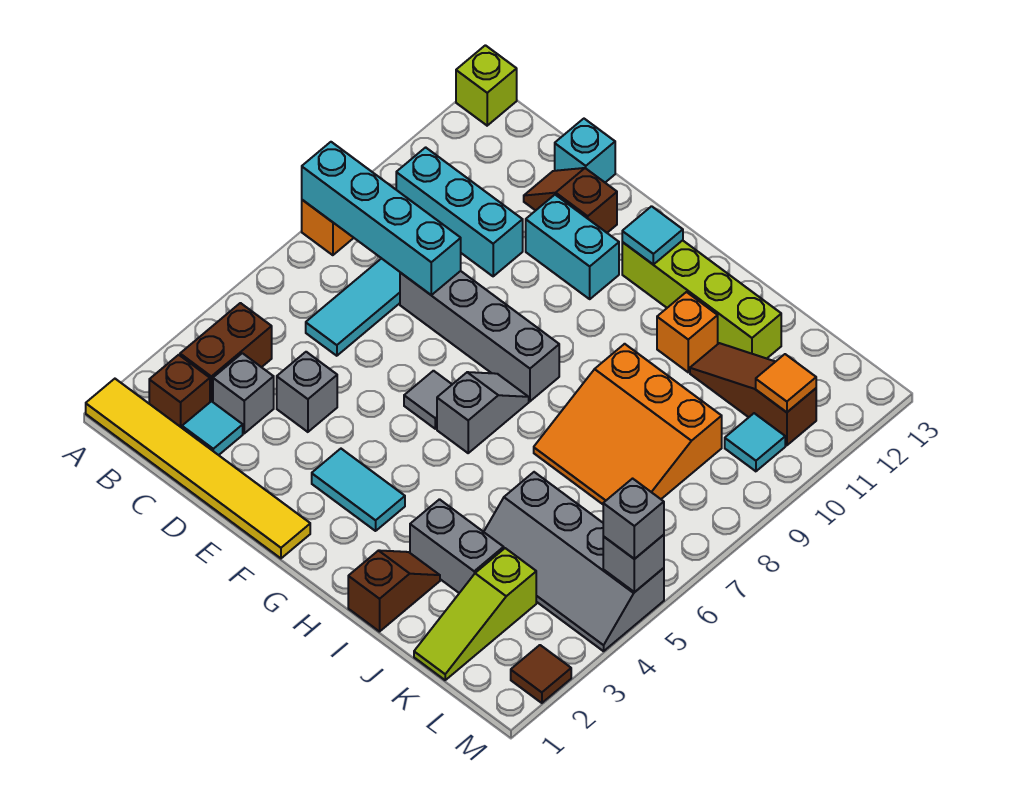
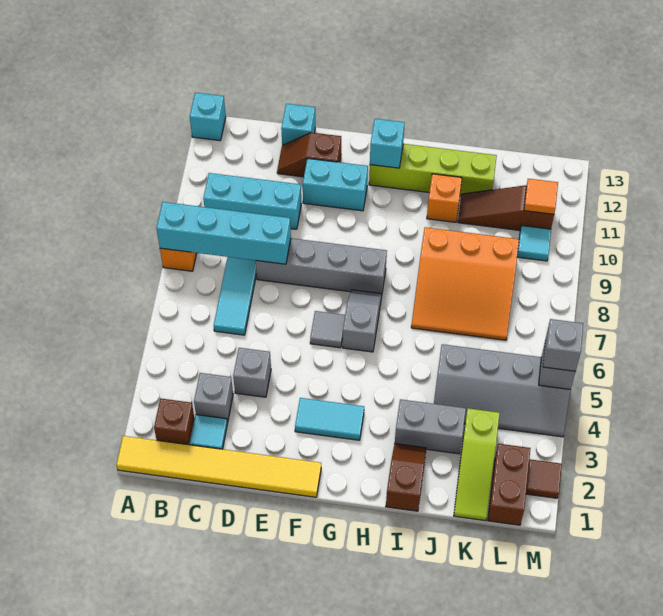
lime 1x1 brick [456,45,517,126] -> cyan 1x1 brick [190,93,226,141]
brown 1x2 brick [180,303,272,402] -> brown 1x2 brick moved to [488,444,530,525]
cyan 1x1 tile [622,206,683,264] -> cyan 1x1 brick [370,119,405,168]

